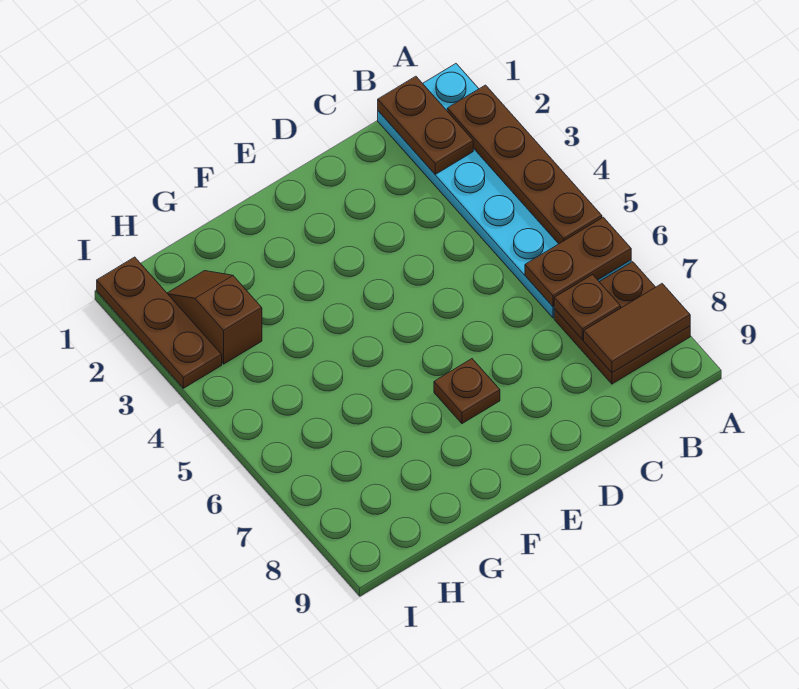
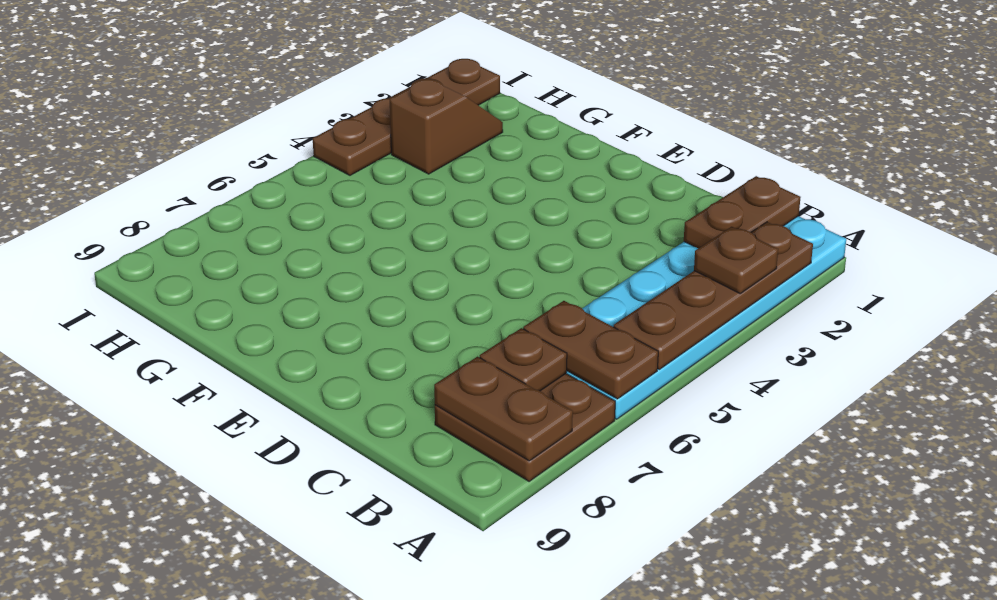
brown 1x2 tile [584,284,690,373] -> brown 1x2 plate [434,357,573,461]
brown 1x1 plate [434,359,500,424] -> brown 1x1 plate moved to [694,227,778,293]
brown 1x3 plate [97,257,222,388] -> brown 1x4 plate [313,59,500,175]

